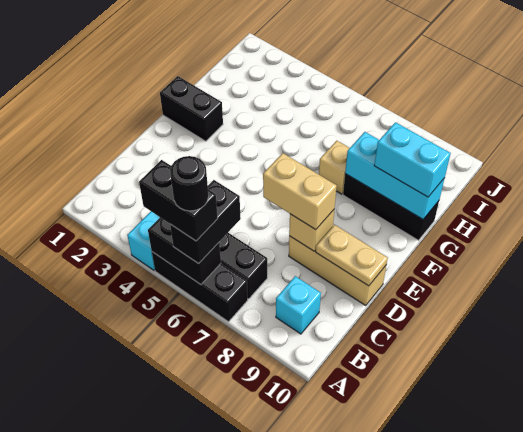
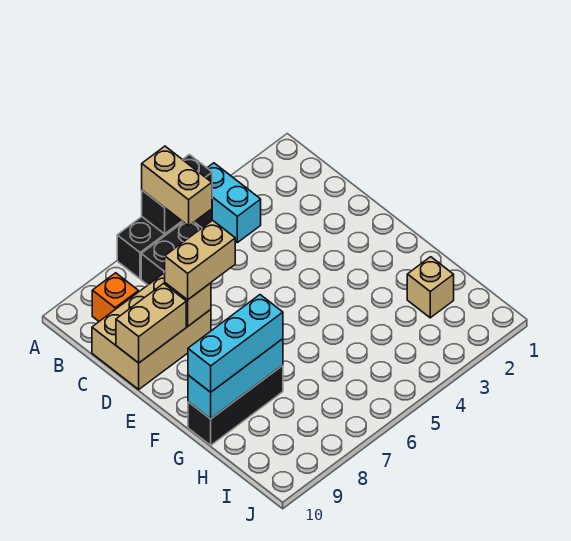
black 1x2 brick [139,160,218,241] -> none
black 1x2 brick [170,180,241,264] -> tan 1x2 brick [142,146,212,226]
black 1x1 round brick [170,156,209,211] -> none
cyan 1x1 brick [276,276,321,334] -> orange 1x1 brick [92,273,138,321]
tan 1x3 brick [289,236,386,305] -> tan 2x3 brick [92,273,211,389]
tan 1x2 plate [316,225,388,286] -> tan 1x2 brick [116,284,186,363]
black 1x2 brick [160,76,223,141] -> none
tan 1x1 brick [319,141,349,194] -> tan 1x1 brick moved to [407,257,454,318]
cyan 1x2 brick [374,122,451,197] -> cyan 1x3 brick [188,295,283,392]

